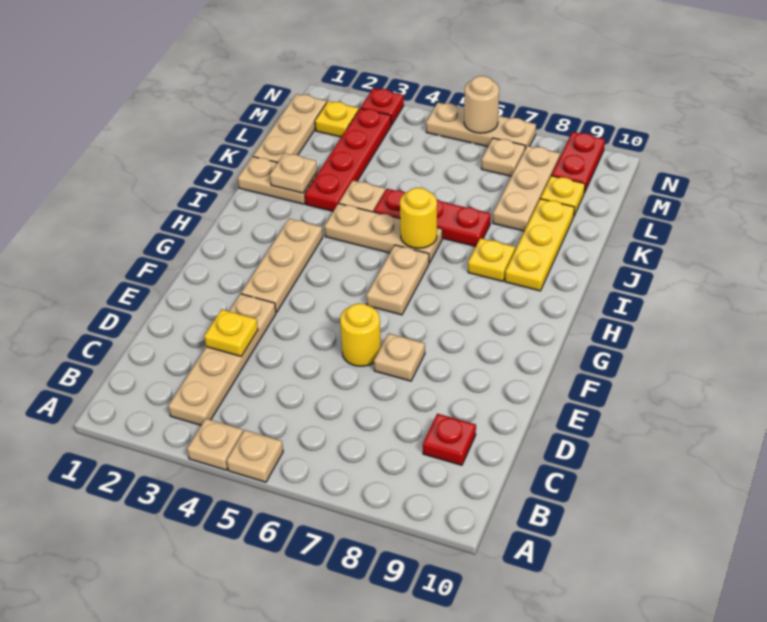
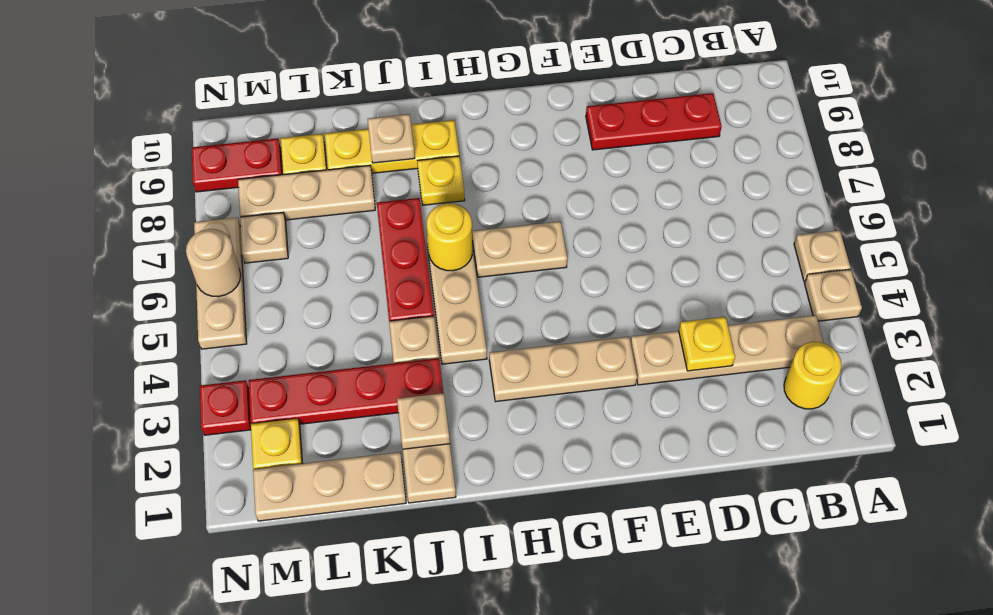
red 1x1 plate [423,414,476,465] -> red 1x3 plate [586,93,722,150]
yellow 1x1 round brick [340,303,381,366] -> yellow 1x1 round brick moved to [784,342,841,409]
tan 1x1 plate [374,333,425,381] -> tan 1x1 plate moved to [368,114,415,163]

